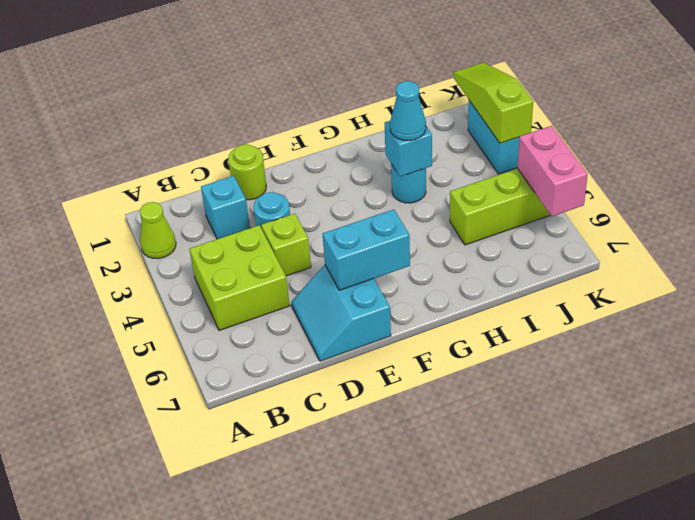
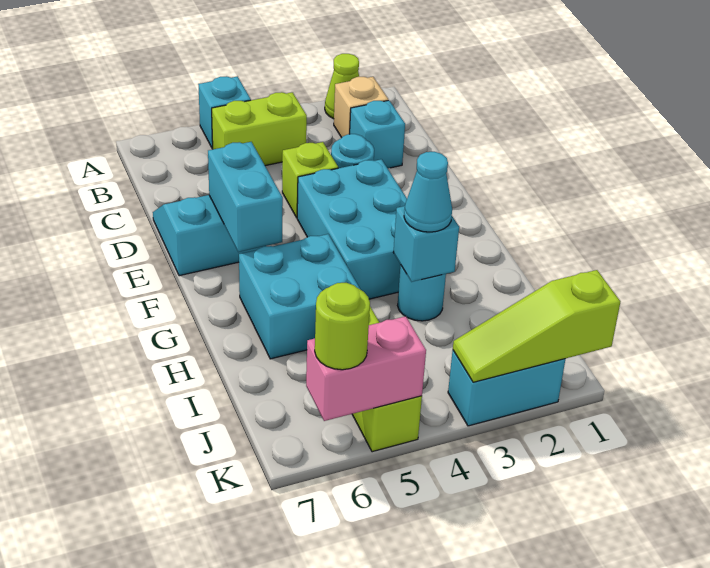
none -> cyan 1x1 brick [198,76,251,149]
none -> tan 1x1 brick [334,77,388,138]
lime 2x2 brick [189,225,290,331] -> lime 1x2 brick [212,92,307,166]
lime 1x1 round brick [228,144,266,200] -> lime 1x1 round brick moved to [315,283,370,370]
none -> cyan 2x3 brick [297,159,407,299]
none -> cyan 2x2 brick [239,234,360,359]
lime 1x3 slope [454,63,533,143] -> lime 1x3 slope turned to [453,270,620,382]

